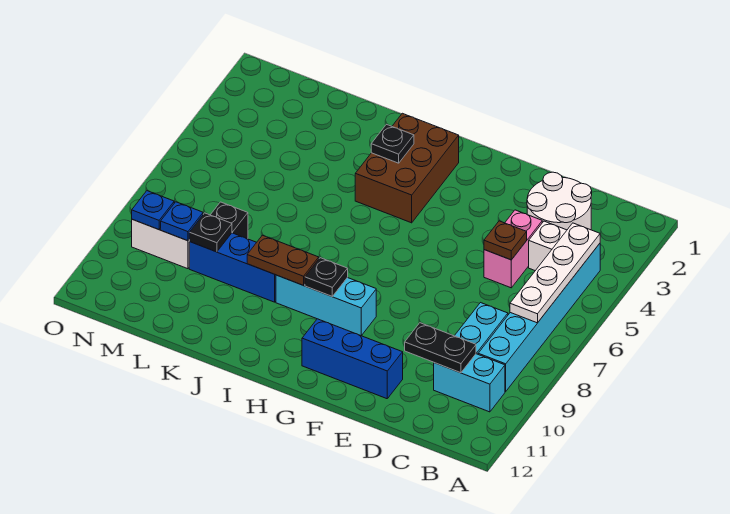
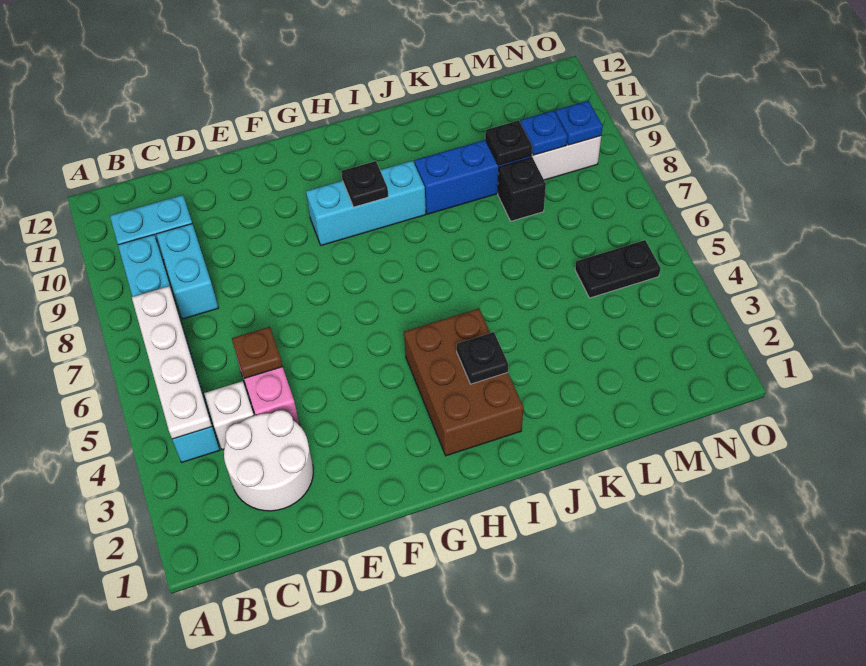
black 1x2 plate [405,323,476,373] -> black 1x2 plate moved to [575,240,661,298]
blue 1x3 brick [302,319,403,399] -> none
brown 1x2 plate [247,235,319,285] -> none

